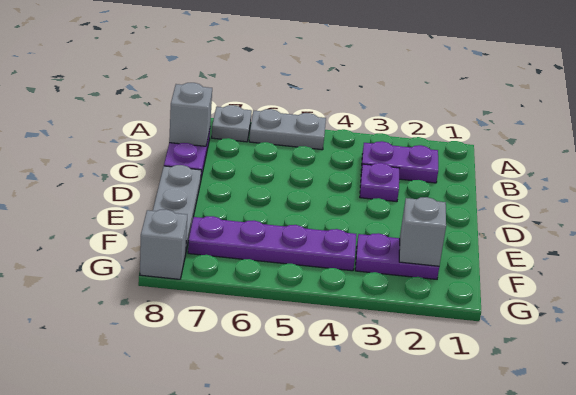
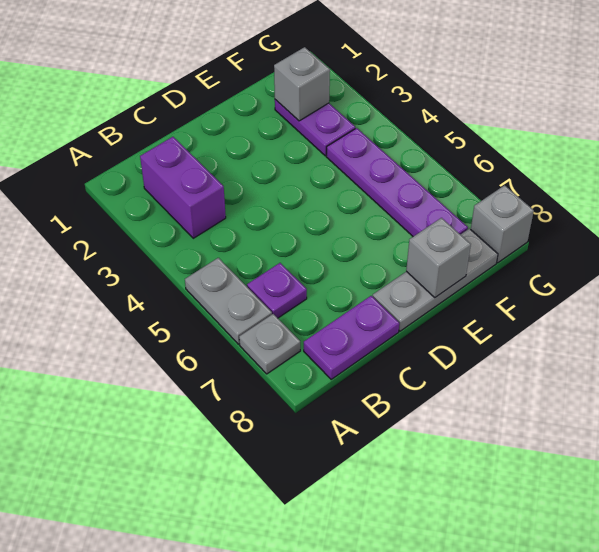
purple 1x2 plate [361,141,438,183] -> purple 1x2 brick [140,137,226,238]
grey 1x1 brick [169,83,212,146] -> grey 1x1 brick moved to [406,218,471,297]
purple 1x1 plate [360,163,400,202] -> purple 1x1 plate moved to [247,263,307,318]

